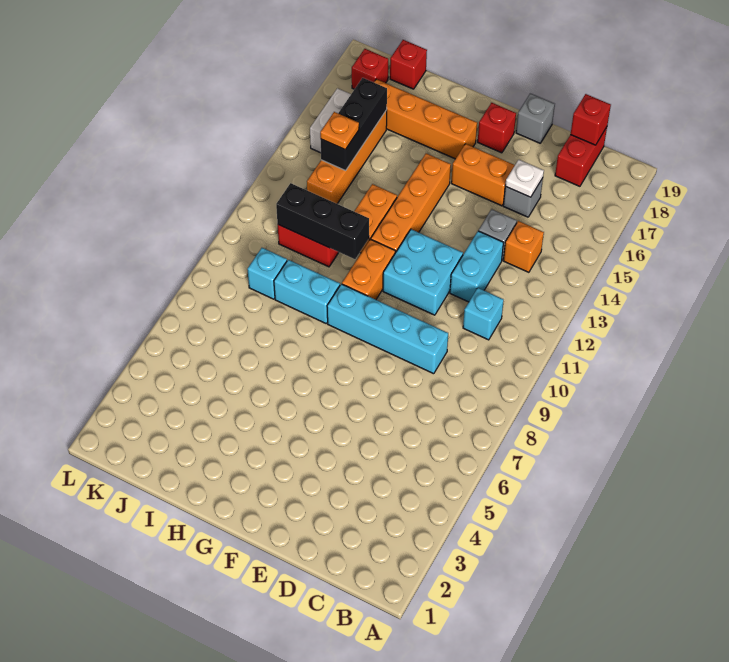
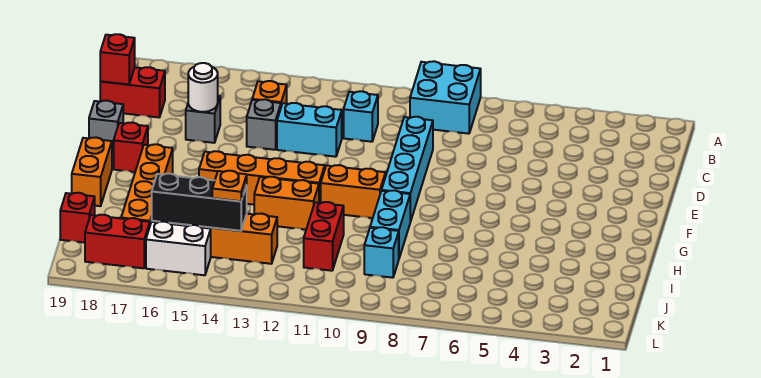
white 1x1 plate [505,160,544,197] -> white 1x1 round brick [188,63,218,112]
cyan 2x2 brick [383,229,463,315] -> cyan 2x2 brick moved to [410,61,481,134]
orange 1x2 brick [451,144,515,206] -> orange 1x2 brick moved to [72,137,112,206]
black 1x3 brick [276,183,369,259] -> none
red 1x1 brick [352,49,388,89] -> red 1x2 brick [85,215,150,268]

